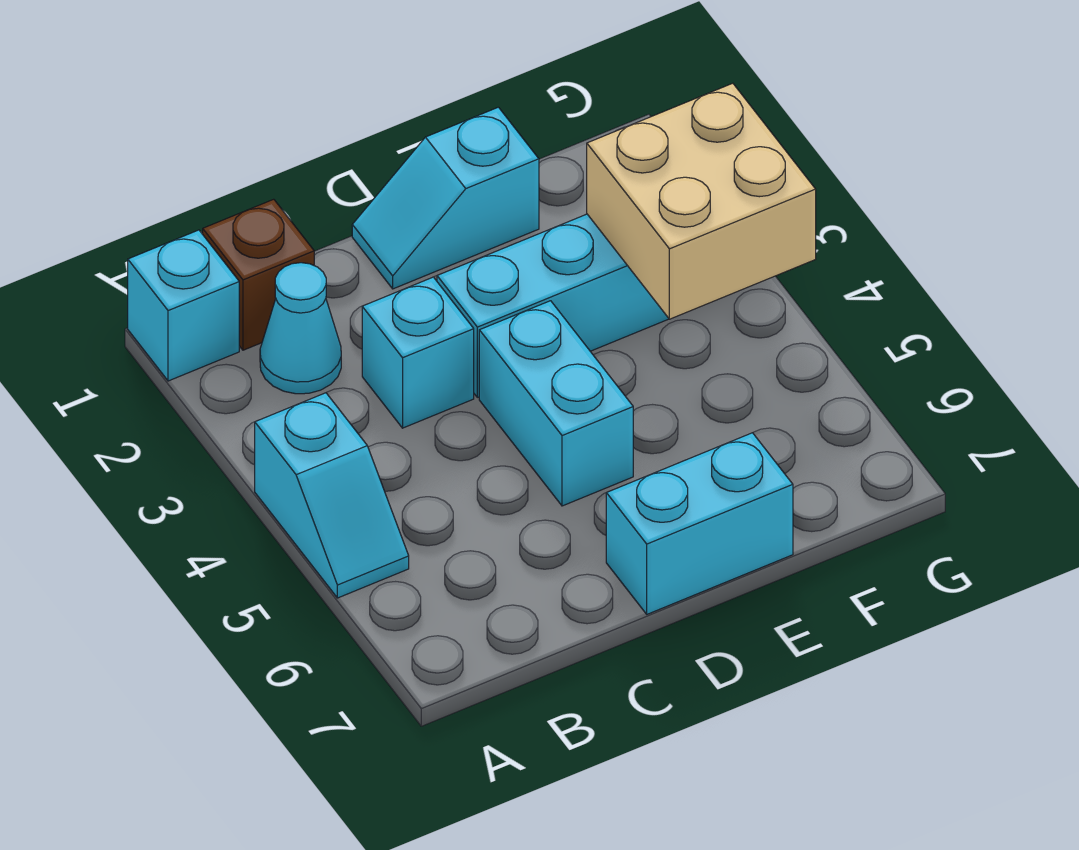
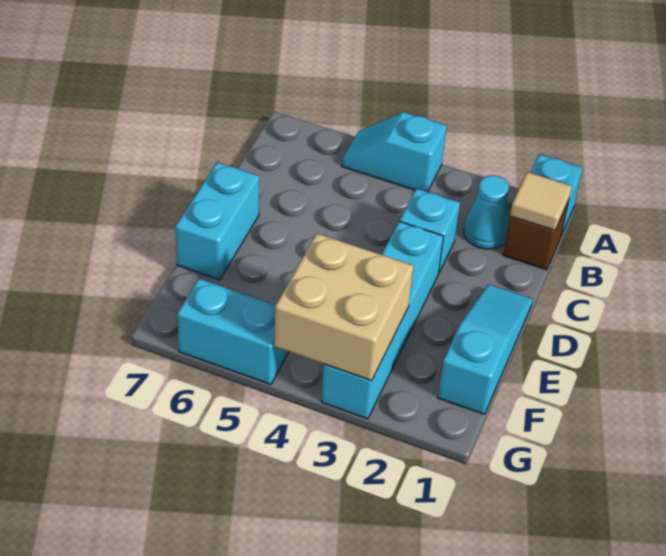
none -> tan 1x1 tile [510,172,572,230]
cyan 1x2 slope [352,107,539,289] -> cyan 1x3 slope [438,284,533,414]
cyan 1x2 brick [479,301,633,506] -> cyan 1x2 brick moved to [177,279,289,384]

